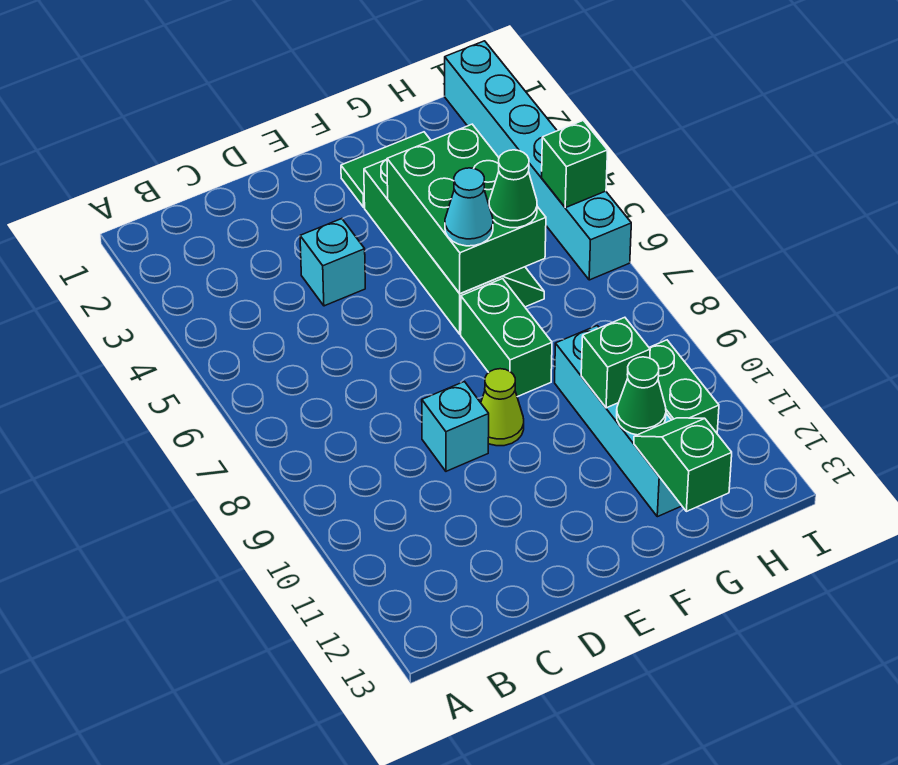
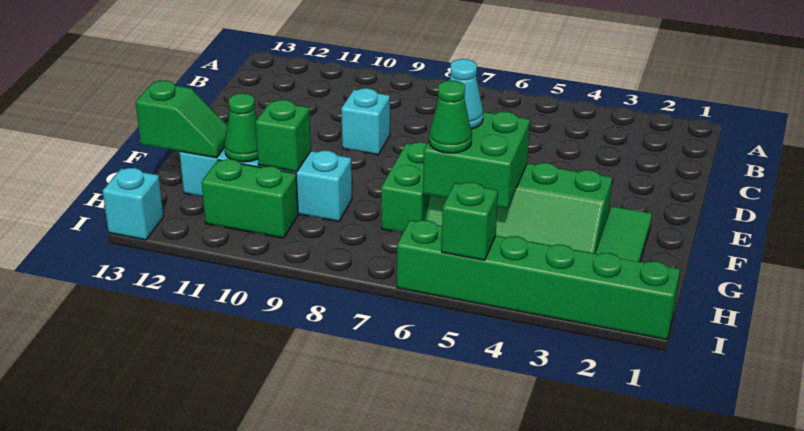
cyan 1x1 brick [300,219,365,306] -> cyan 1x1 brick moved to [103,168,164,240]
lime 1x1 cone [481,369,524,446] -> none
green 2x3 brick [387,124,546,294] -> green 2x2 brick [423,112,530,208]
green 1x2 brick [461,279,552,397] -> green 1x2 brick turned to [381,142,430,233]
cyan 1x6 brick [445,41,631,280] -> green 1x6 brick [397,220,680,340]

